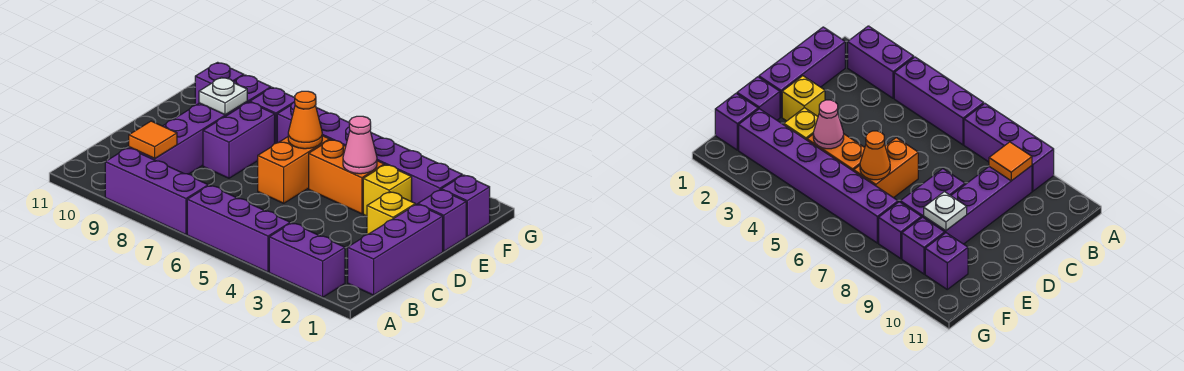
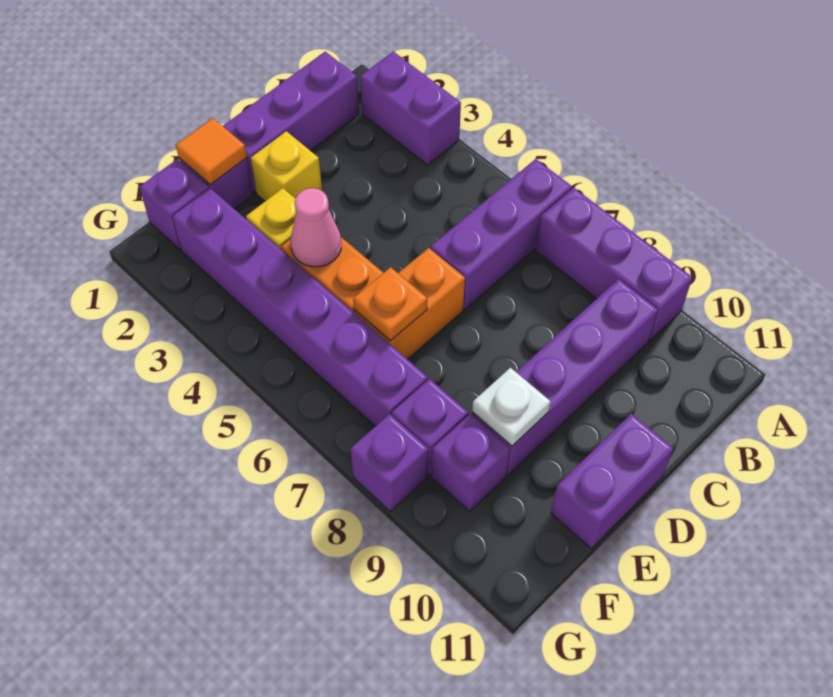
purple 1x3 brick [187,185,290,272] -> purple 1x3 brick turned to [430,159,572,309]
orange 1x1 tile [129,121,177,158] -> orange 1x1 tile moved to [176,118,247,185]
purple 1x2 brick [203,102,275,178] -> purple 1x2 brick moved to [551,414,673,548]
orange 1x1 cone [288,91,322,149] -> orange 1x1 plate [353,267,427,341]
purple 1x1 brick [195,62,244,105] -> purple 1x1 brick moved to [350,414,428,512]

